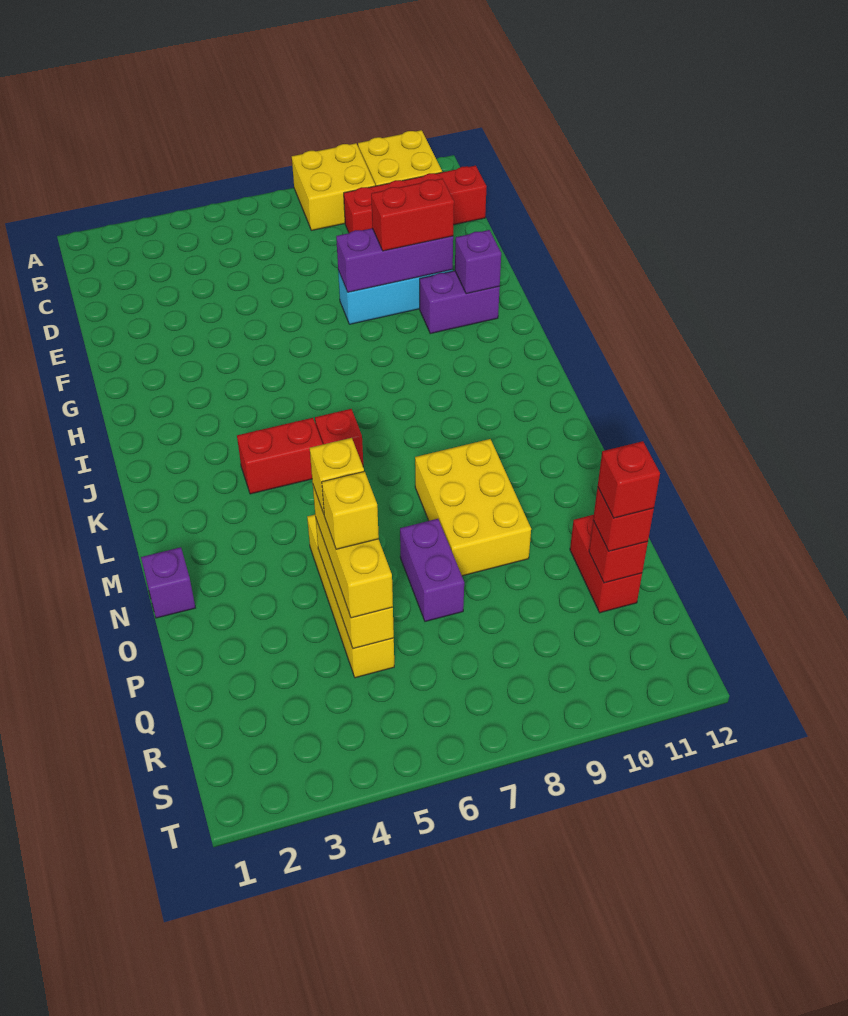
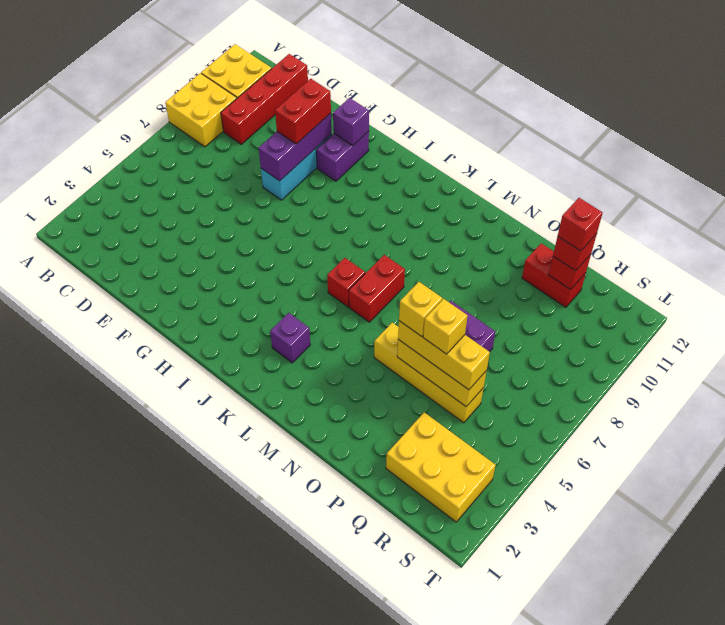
red 1x2 brick [237,418,323,494] -> red 1x2 brick moved to [349,255,405,322]
yellow 2x3 brick [415,439,531,576] -> yellow 2x3 brick moved to [386,412,496,522]
purple 1x1 brick [141,547,195,618] -> purple 1x1 brick moved to [270,313,310,363]

